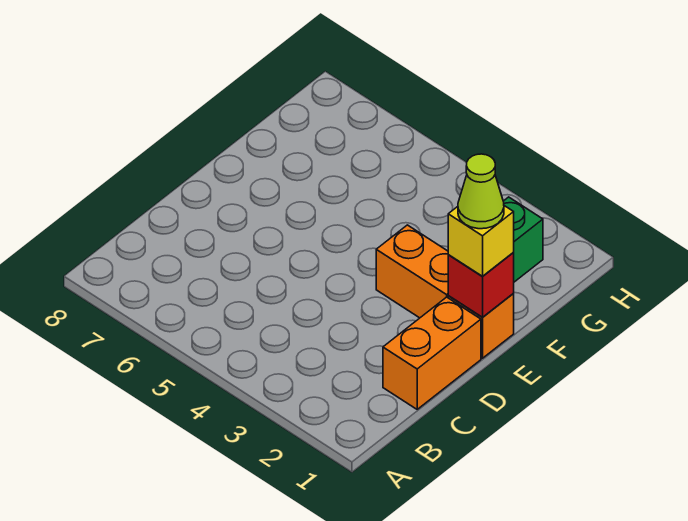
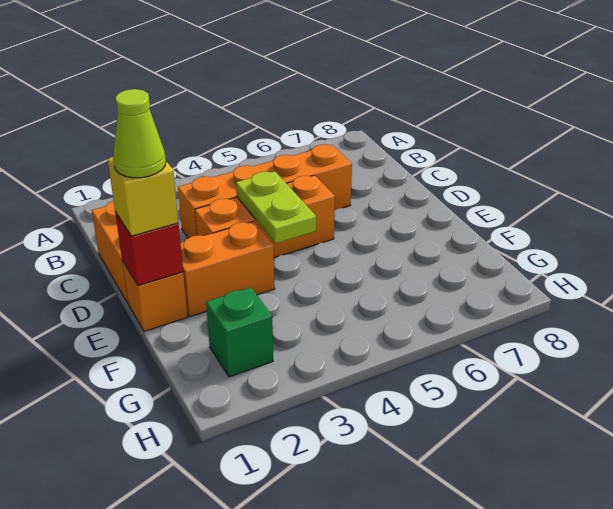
none -> orange 1x4 brick [178,144,352,238]
none -> orange 1x3 brick [195,175,335,258]
none -> lime 1x2 plate [236,171,316,243]

